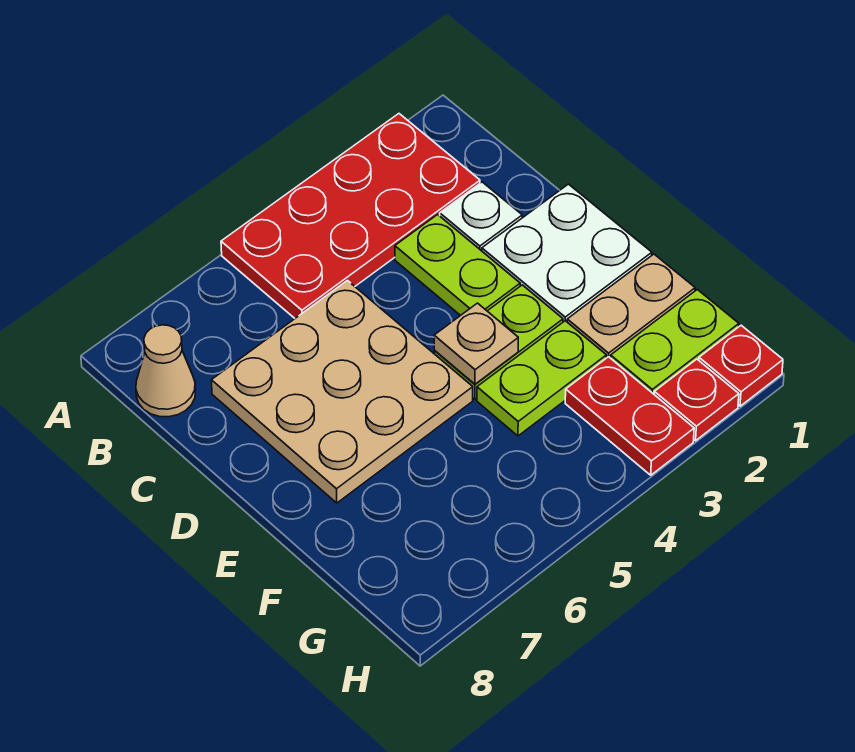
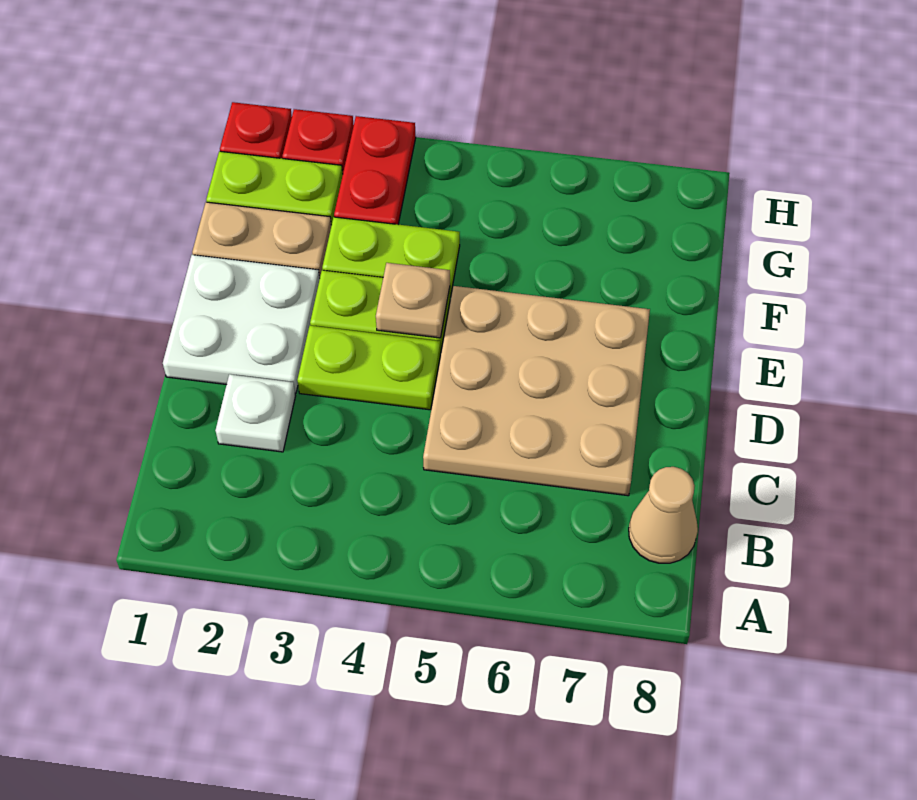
red 2x4 plate [221,114,480,318] -> none
lime 1x2 plate [395,215,520,316] -> lime 1x2 plate turned to [297,325,440,410]

